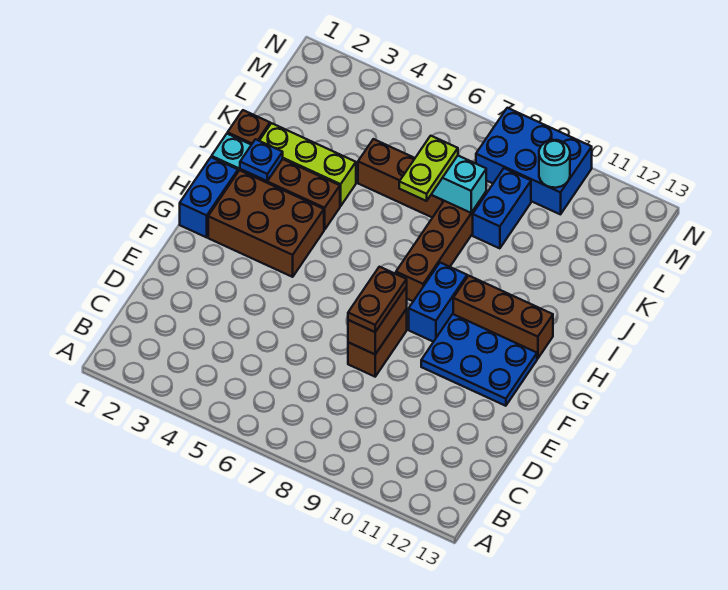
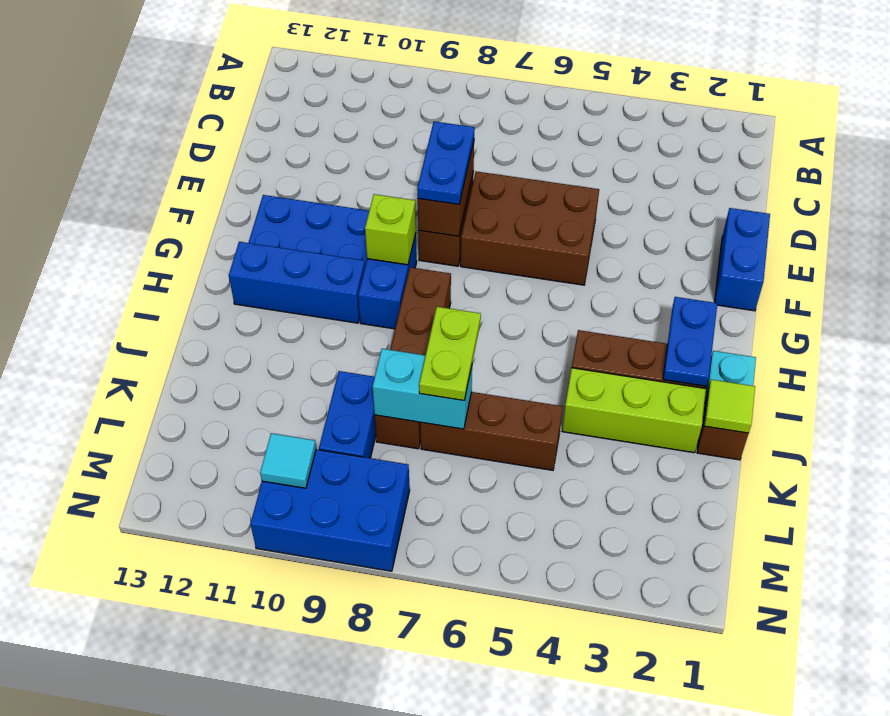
brown 1x2 plate [348,267,407,332] -> blue 1x2 plate [417,121,475,205]
blue 1x2 brick [180,157,238,237] -> blue 1x2 brick moved to [715,208,770,311]
brown 2x3 brick [208,170,324,277] -> brown 2x3 brick moved to [461,171,599,285]
none -> lime 1x1 brick [365,194,416,265]
brown 1x3 brick [453,276,553,359] -> blue 1x3 brick [229,242,365,323]
blue 1x1 plate [240,139,283,181] -> blue 1x2 plate [663,297,717,386]
none -> lime 1x1 tile [704,379,755,433]
cyan 1x1 round brick [539,140,570,188] -> cyan 1x1 tile [260,433,316,488]

